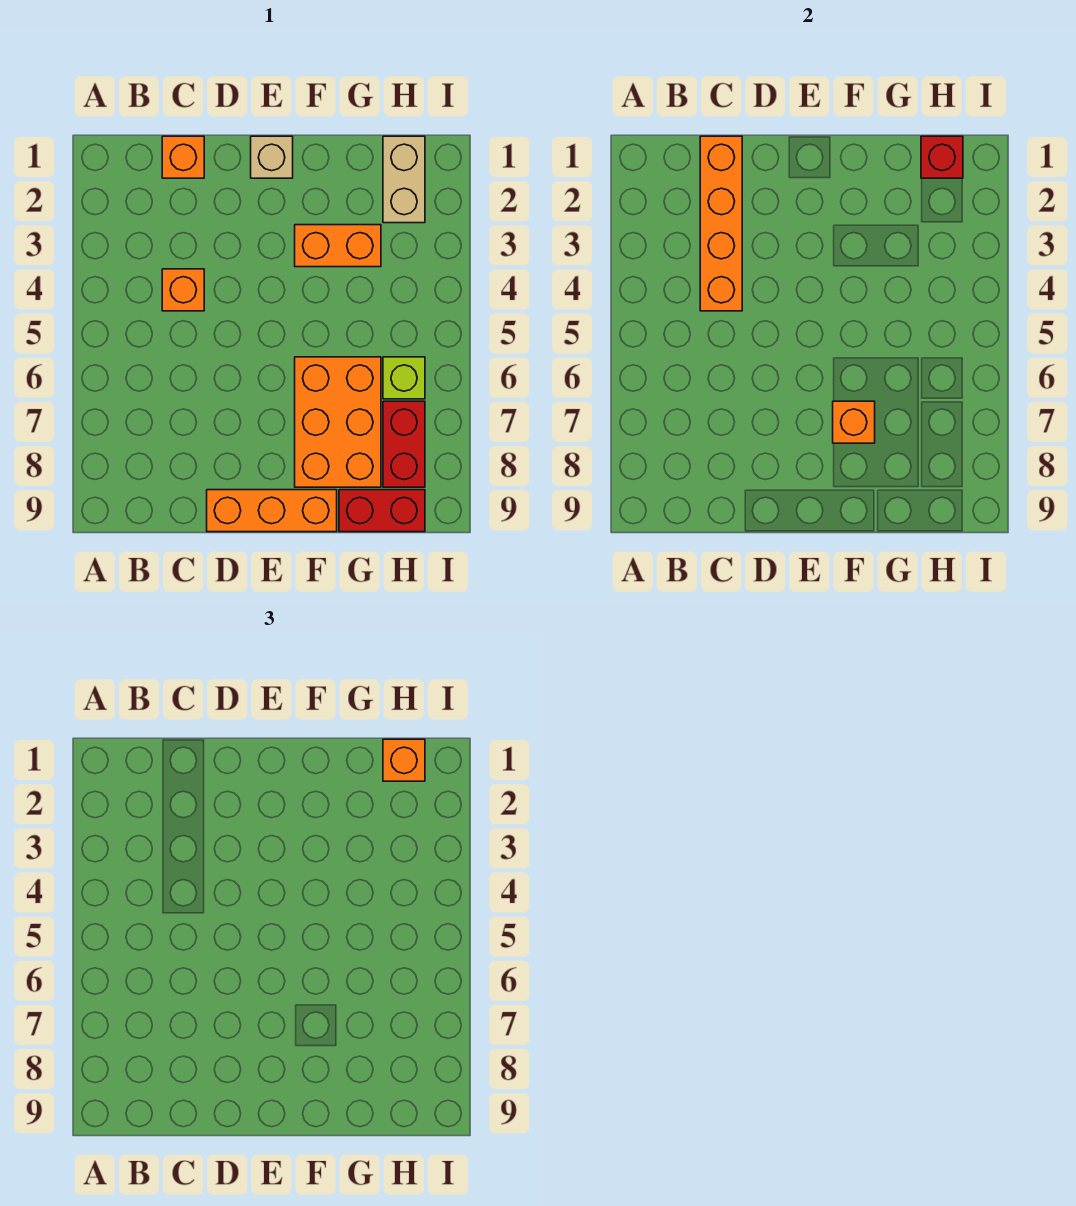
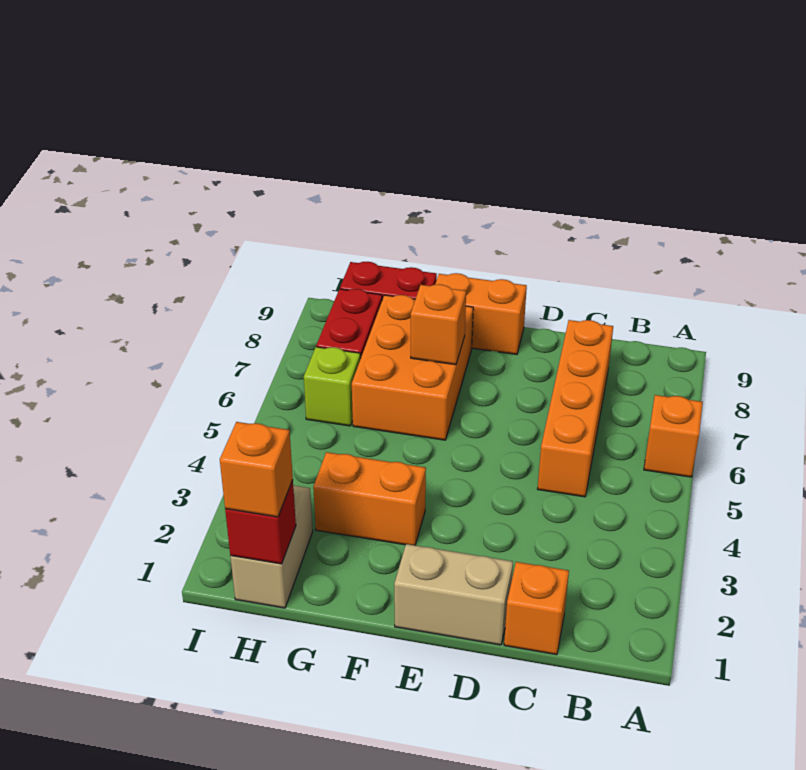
orange 1x4 brick [700,136,742,311] -> orange 1x4 brick moved to [538,320,613,497]
orange 1x1 brick [162,269,204,311] -> orange 1x1 brick moved to [644,395,703,477]
orange 1x3 brick [207,490,337,532] -> orange 1x2 brick [435,273,527,354]
tan 1x1 brick [251,136,293,178] -> tan 1x2 brick [394,544,513,645]

